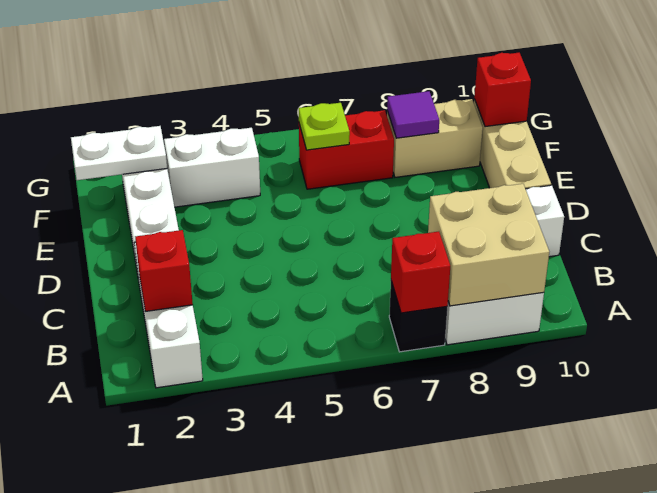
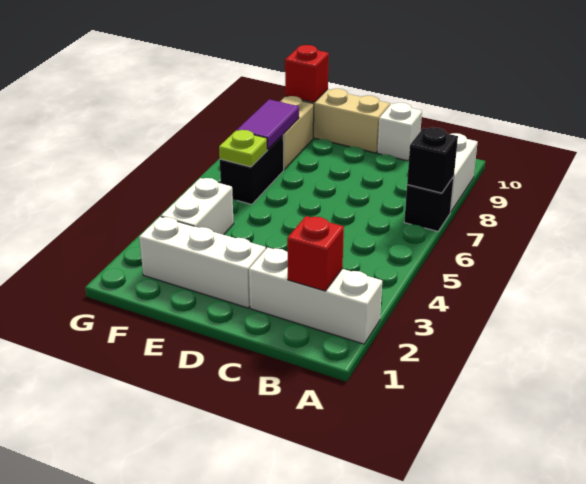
red 1x1 brick [391,232,450,313] -> black 1x1 brick [407,127,458,193]
tan 2x2 brick [428,184,549,306] -> none
white 1x2 plate [71,126,167,180] -> none
red 1x2 brick [299,110,394,189] -> black 1x2 brick [220,135,284,204]
purple 1x1 tile [387,91,439,138] -> purple 1x2 tile [237,99,299,150]

